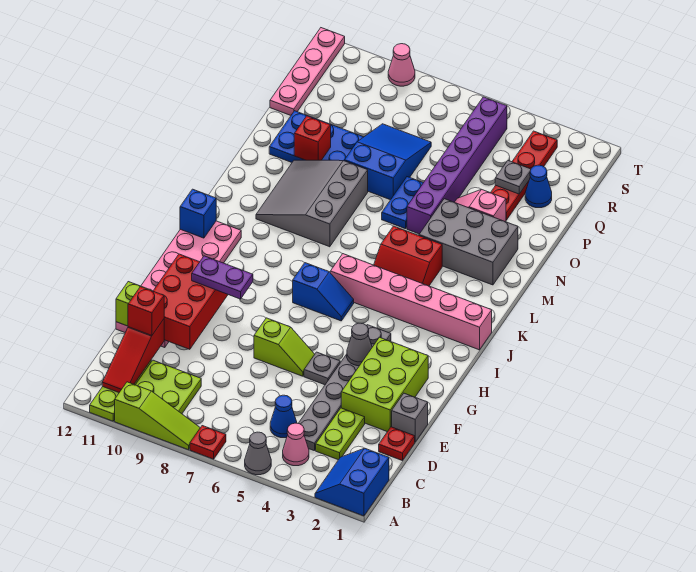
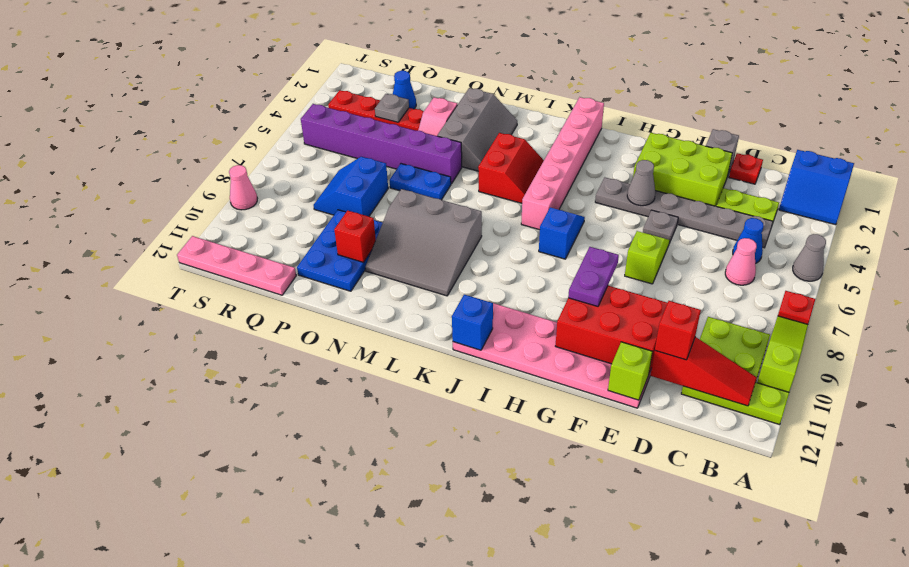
pink 1x1 cone [283,423,309,466] -> pink 1x1 cone moved to [725,238,757,285]
grey 2x3 brick [419,199,518,285] -> grey 2x3 slope [437,88,517,171]
blue 2x3 slope [345,124,431,200] -> blue 2x2 slope [314,157,388,216]

